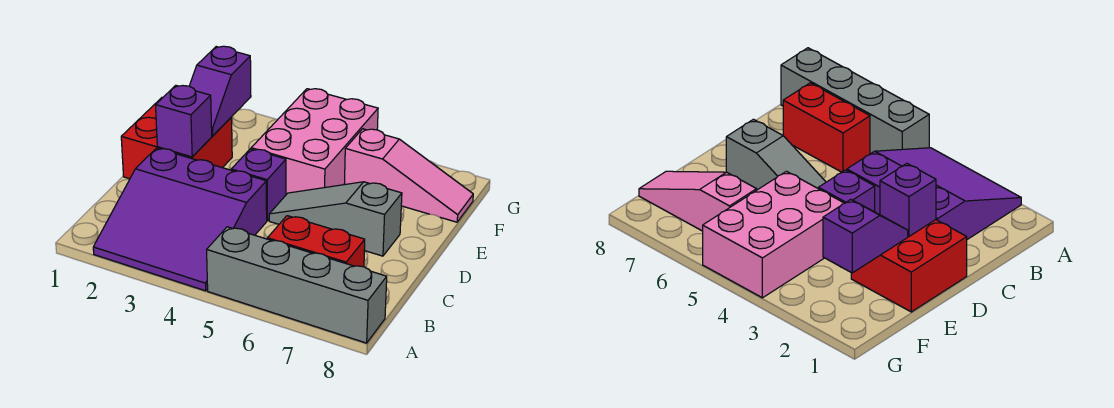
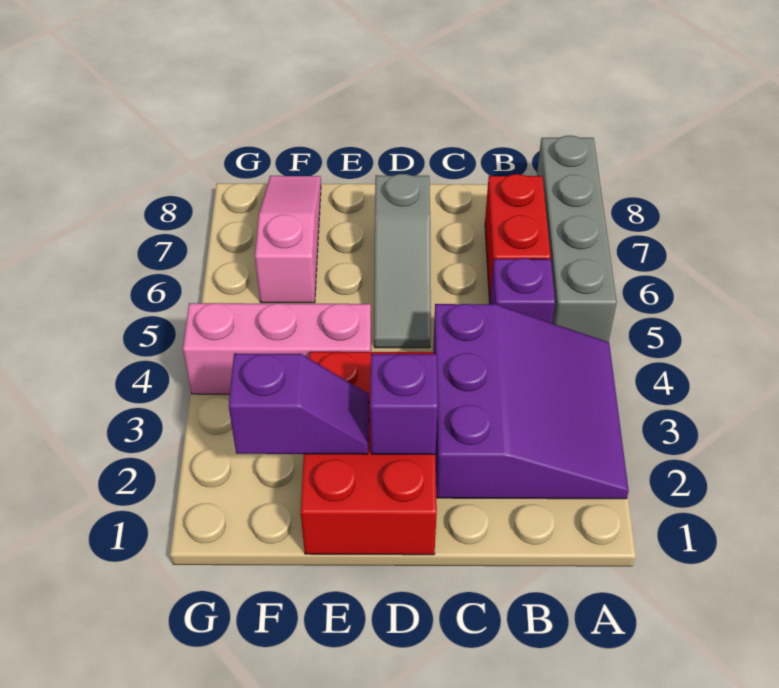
red 2x2 brick [121,97,232,179] -> red 2x3 brick [301,352,437,555]
purple 1x1 brick [231,149,286,221] -> purple 1x1 brick moved to [490,258,555,323]
pink 2x3 brick [251,89,378,194] -> pink 1x3 brick [183,303,371,394]

